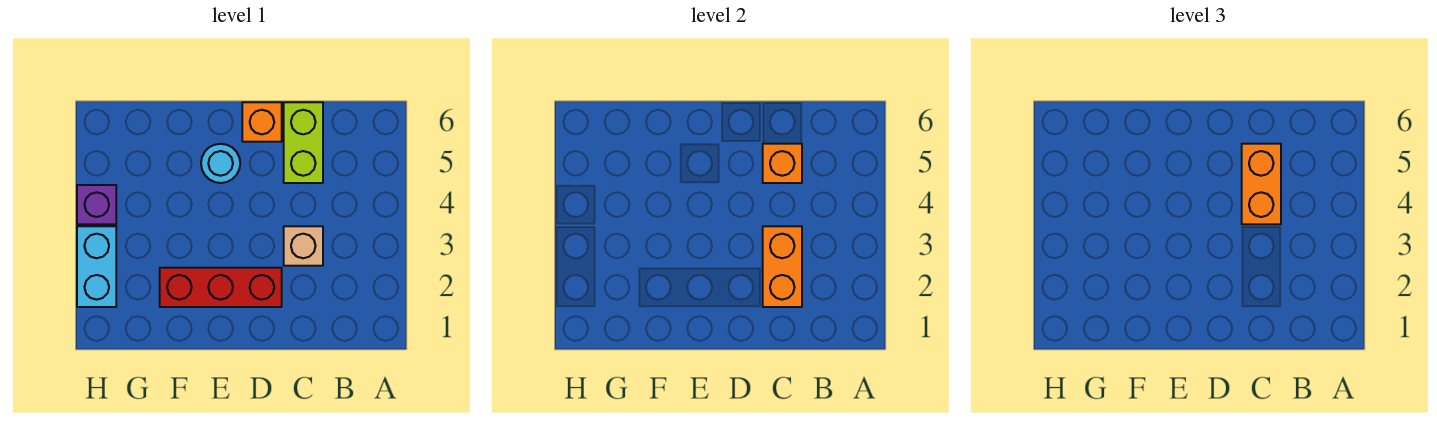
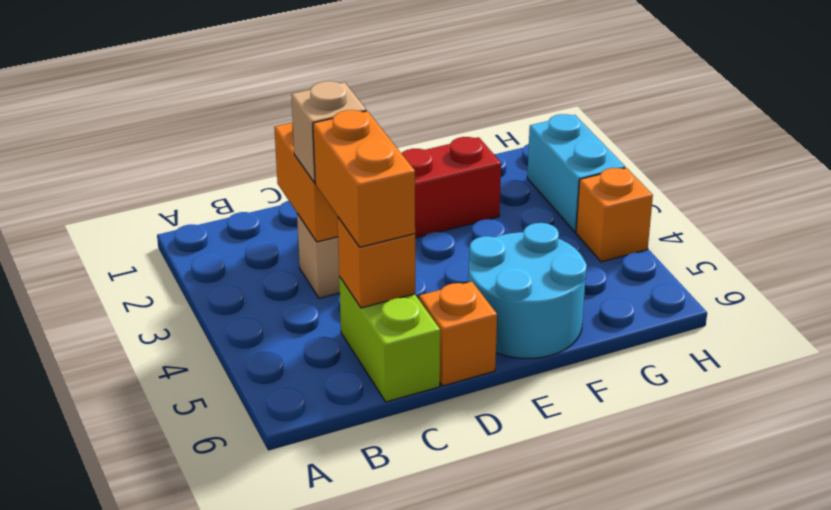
none -> tan 1x1 brick [291,81,366,183]
cyan 1x1 round brick [201,144,240,183] -> cyan 2x2 round brick [468,223,587,359]
purple 1x1 brick [77,185,116,224] -> orange 1x1 brick [576,168,653,262]

